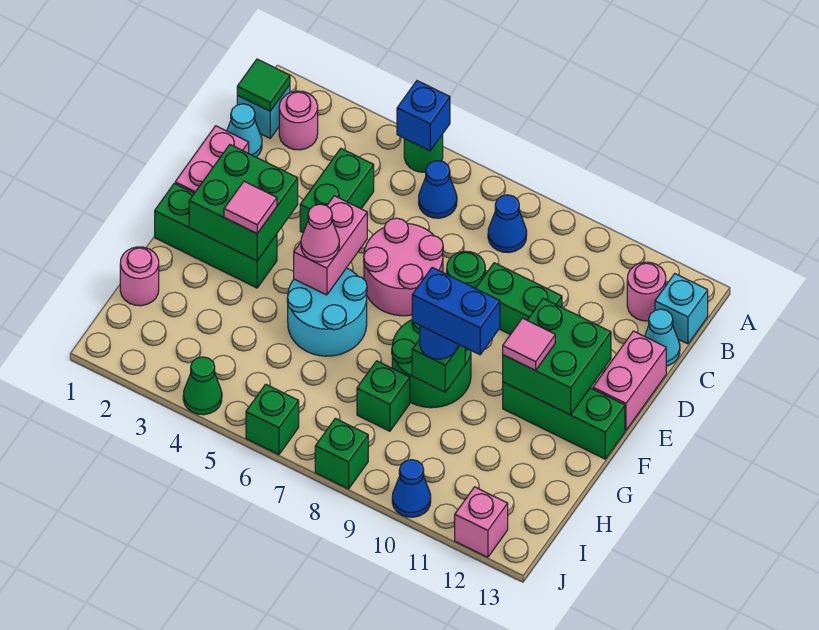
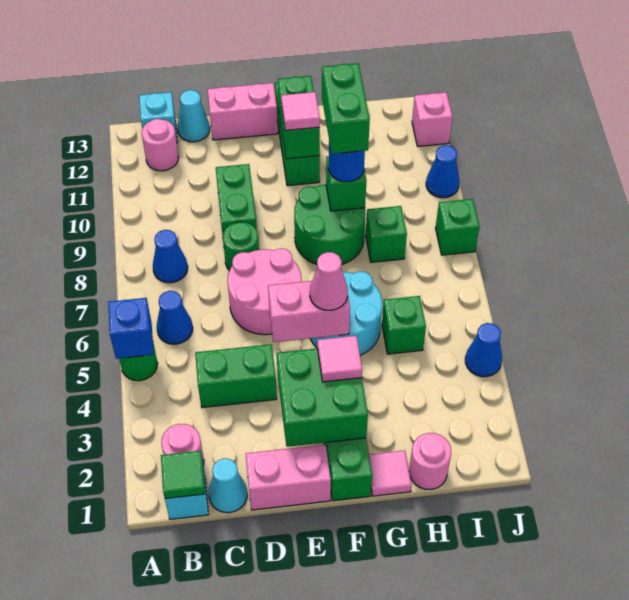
green 2x2 brick [503,299,611,415] -> green 1x2 brick [278,76,320,159]
none -> pink 1x1 tile [369,450,412,496]
blue 1x2 brick [412,267,500,355] -> green 1x2 brick [322,63,370,154]
green 1x1 cone [183,357,222,415] -> blue 1x1 cone [465,323,502,377]
green 1x1 brick [246,384,299,455] -> green 1x1 brick moved to [382,296,426,354]

